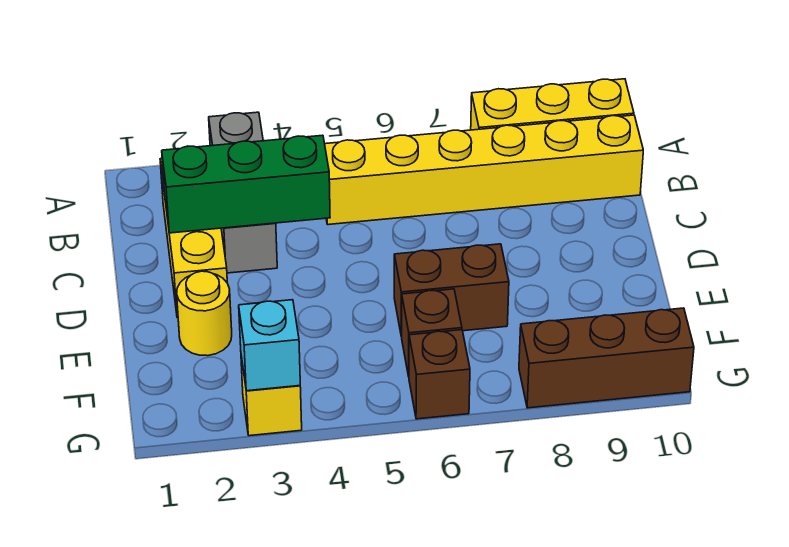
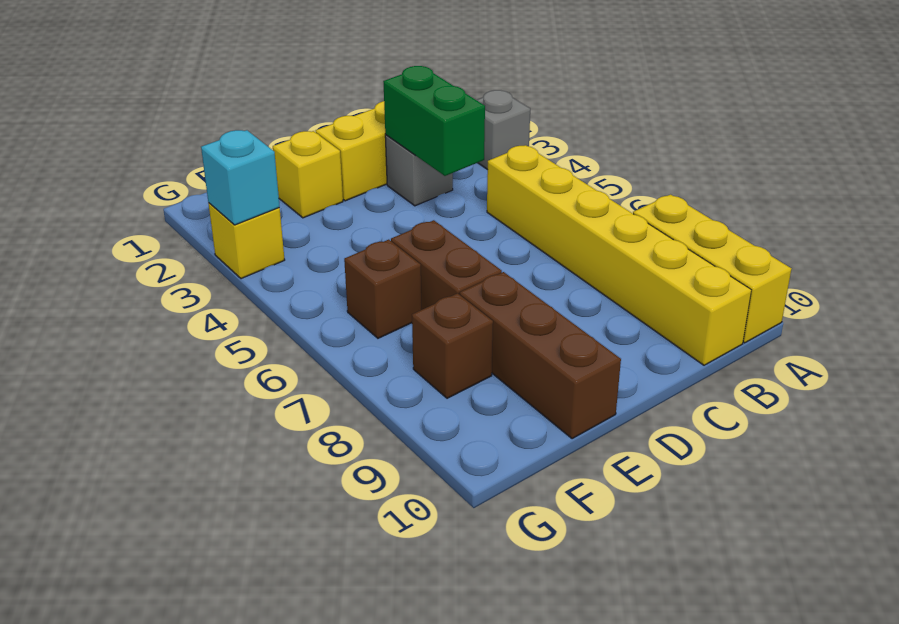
green 1x3 brick [162,135,330,233] -> green 1x2 brick [383,66,485,176]
yellow 1x1 round brick [177,271,232,356] -> yellow 1x1 brick [273,131,343,218]
brown 1x1 brick [409,330,470,419] -> brown 1x1 brick moved to [412,293,493,398]
brown 1x3 brick [519,308,694,408] -> brown 1x3 brick moved to [460,272,621,439]

